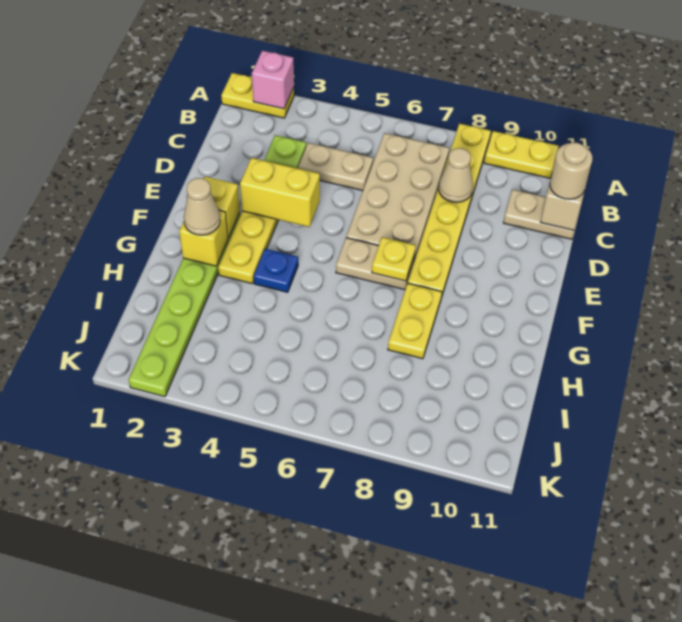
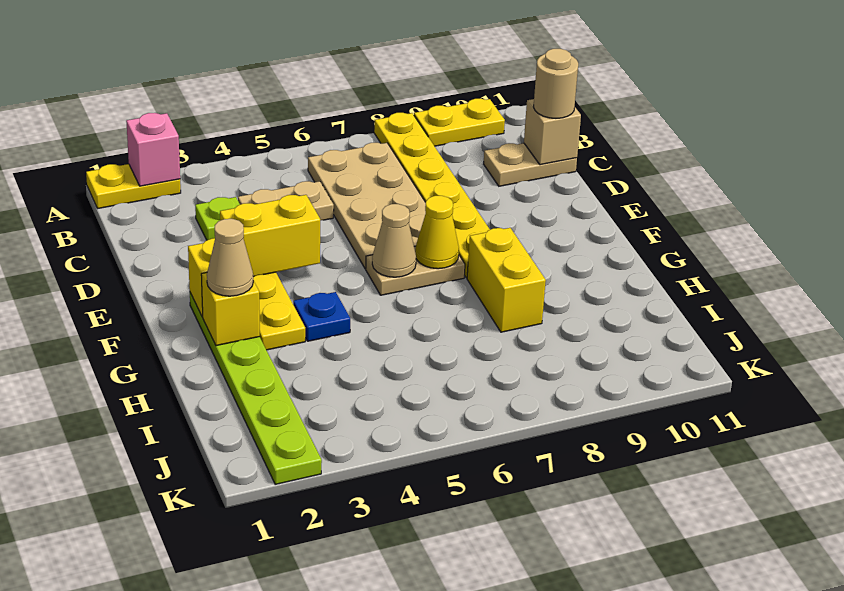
tan 1x1 cone [439,148,473,203] -> tan 1x1 cone moved to [372,204,416,277]
yellow 1x1 plate [372,237,416,281] -> yellow 1x1 cone [415,196,459,269]
yellow 1x2 plate [388,283,442,359] -> yellow 1x2 brick [467,228,546,332]

